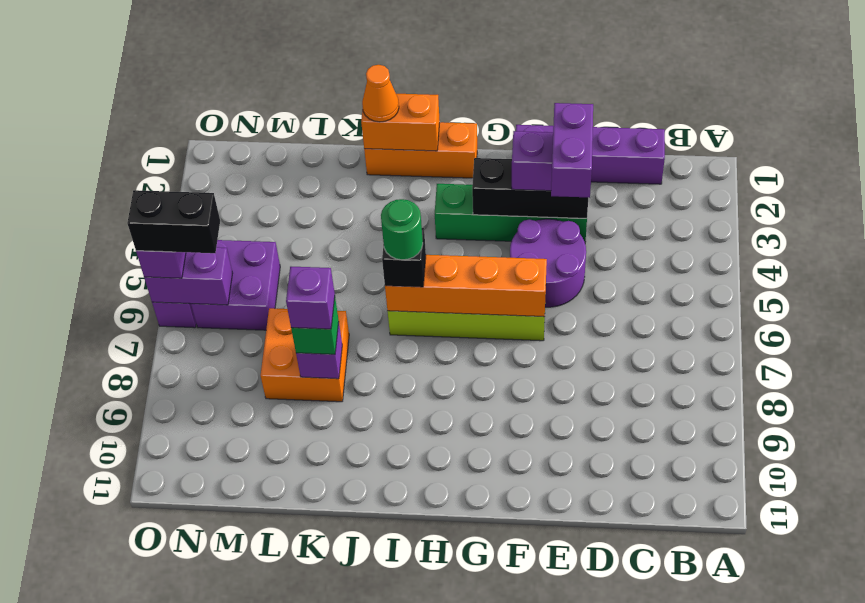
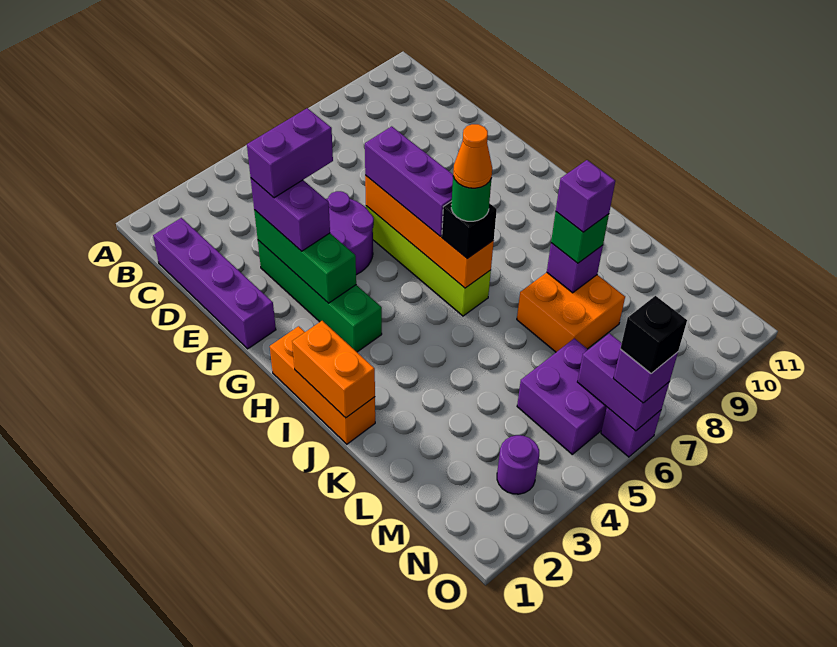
black 1x3 brick [472,158,588,218] -> green 1x3 brick [254,210,356,303]
none -> purple 1x3 brick [365,126,453,236]
orange 1x1 cone [362,65,399,122] -> orange 1x1 cone moved to [453,124,492,188]
none -> purple 1x1 round brick [497,435,539,494]
black 1x2 brick [127,190,220,253] -> black 1x1 brick [620,296,687,373]

